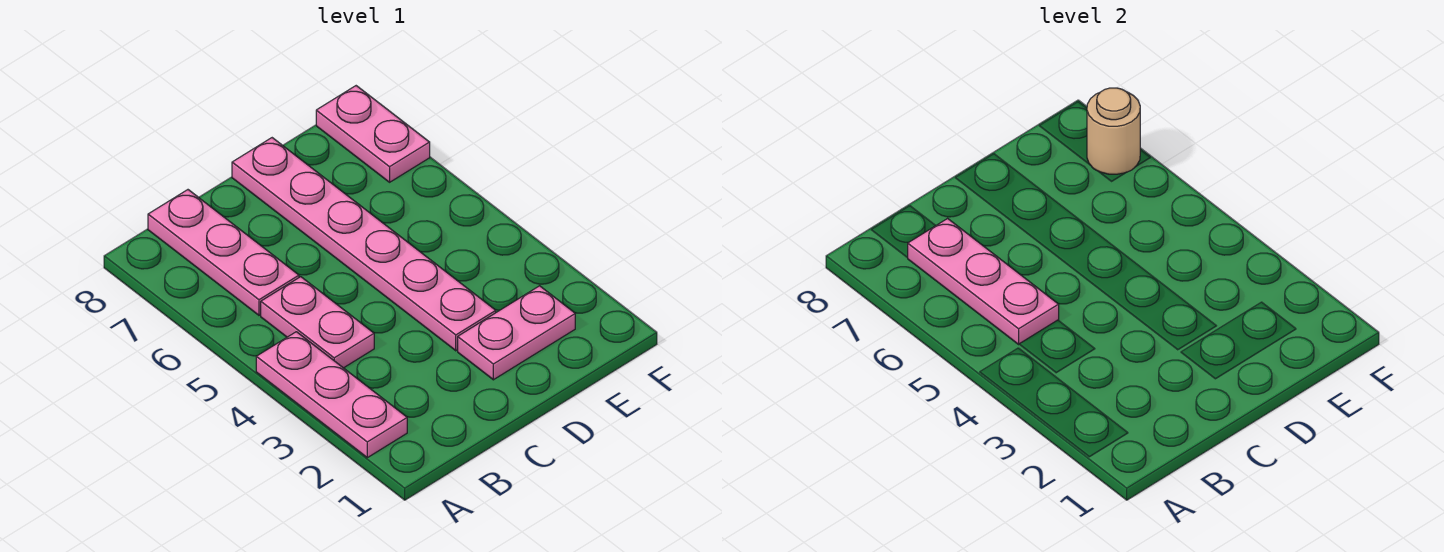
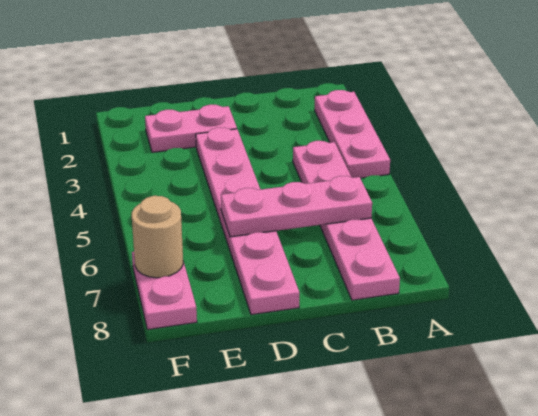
pink 1x3 plate [908,219,1059,344] -> pink 1x3 plate turned to [221,176,372,237]

